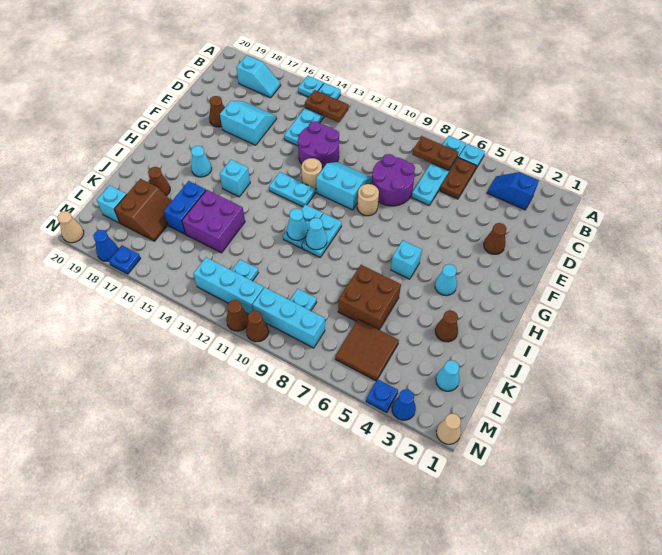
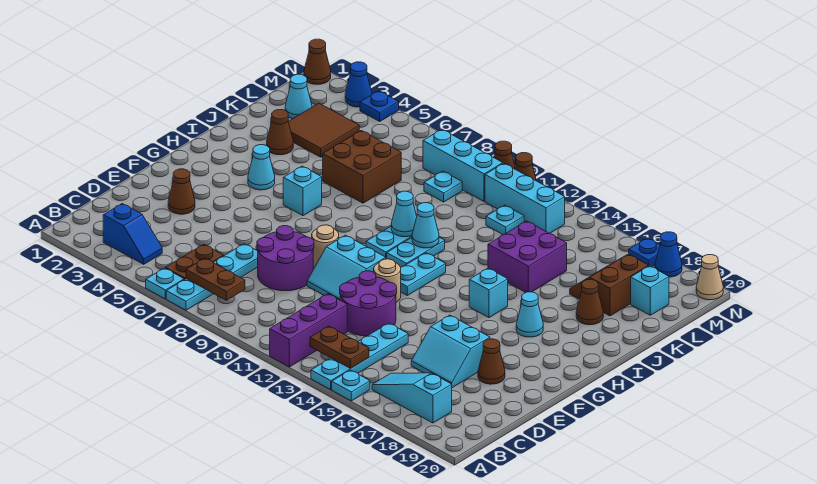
none -> purple 1x3 brick [270,294,347,367]
cyan 1x2 slope [236,55,281,98] -> cyan 1x3 slope [372,373,452,423]
cyan 1x2 plate [269,172,315,207] -> cyan 1x2 plate turned to [401,253,446,295]
blue 1x2 brick [164,181,206,234] -> none
brown 2x2 tile [335,319,399,381] -> brown 2x2 tile moved to [288,103,359,157]
tan 1x1 cone [436,414,461,444] -> brown 1x1 cone [304,39,331,84]

